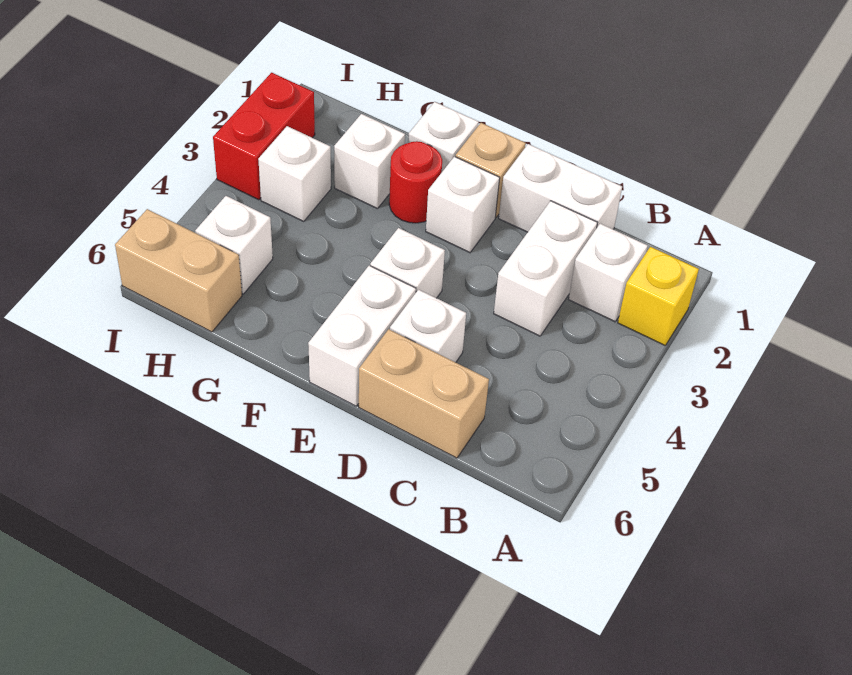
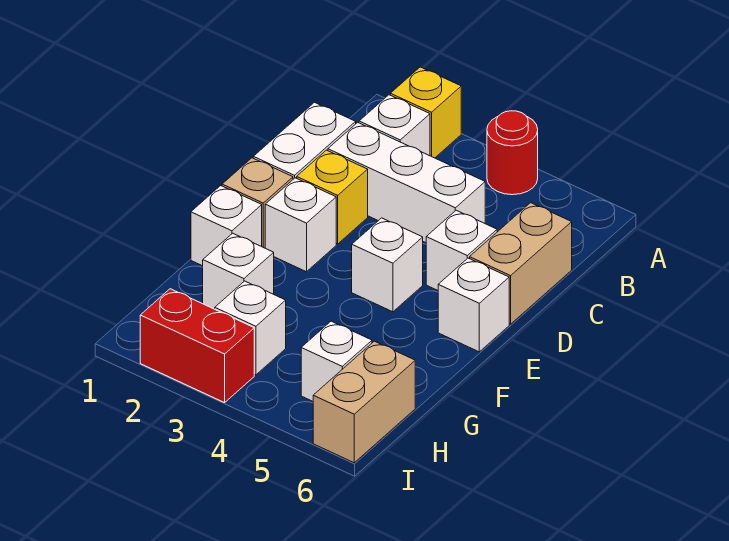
white 1x2 brick [494,201,597,336] -> white 1x3 brick [328,122,485,243]
none -> yellow 1x1 brick [297,150,368,244]
white 1x2 brick [308,266,416,406] -> white 1x1 brick [438,258,509,352]
red 1x1 round brick [389,141,442,223] -> red 1x1 round brick moved to [487,111,538,195]

